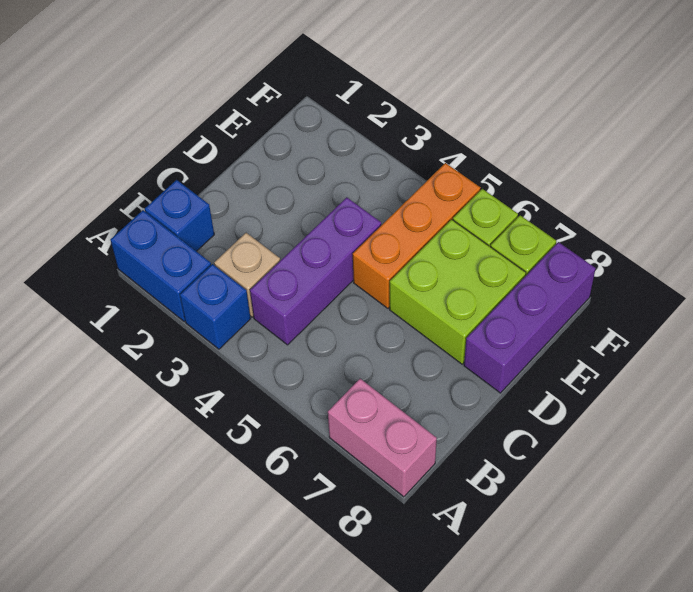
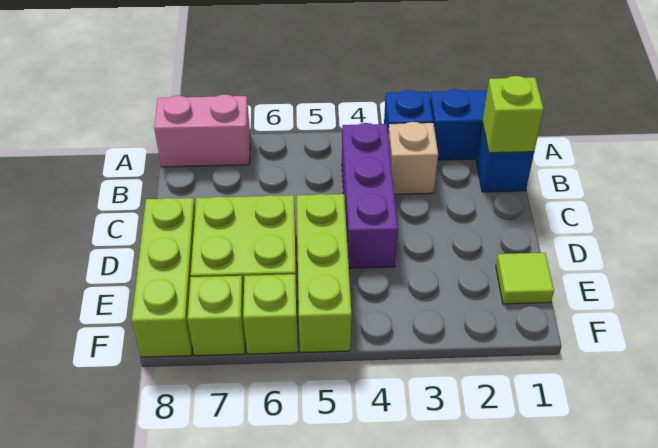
none -> lime 1x1 brick [483,76,544,153]
orange 1x3 brick [353,163,480,308] -> lime 1x3 brick [297,194,352,353]
purple 1x3 brick [464,242,596,393] -> lime 1x3 brick [132,198,195,357]
none -> lime 1x1 tile [496,253,554,304]

